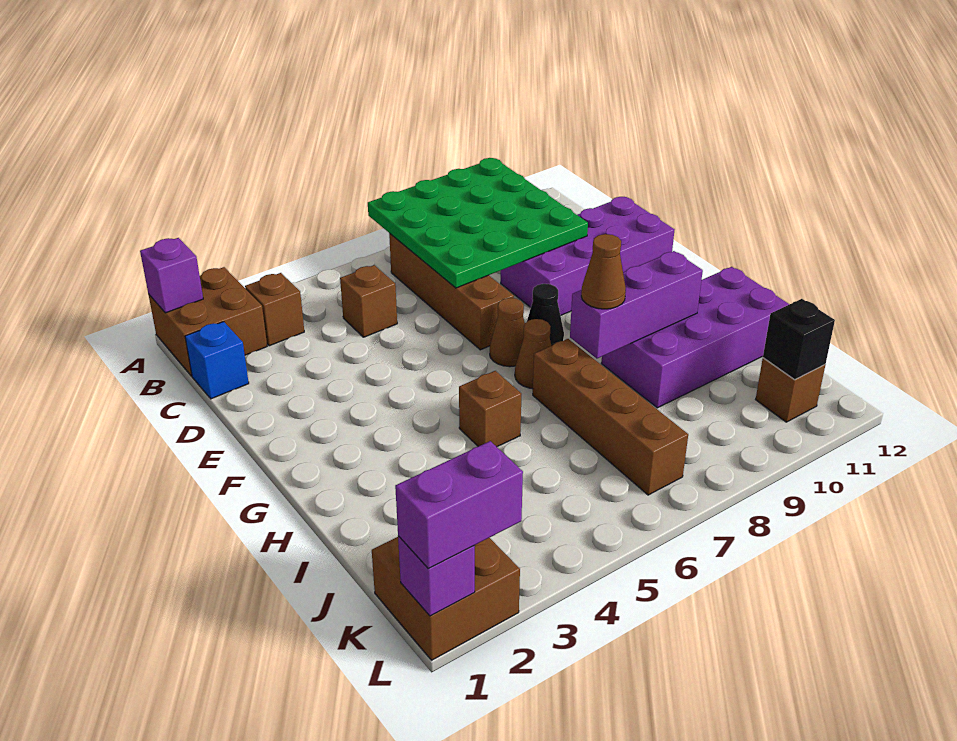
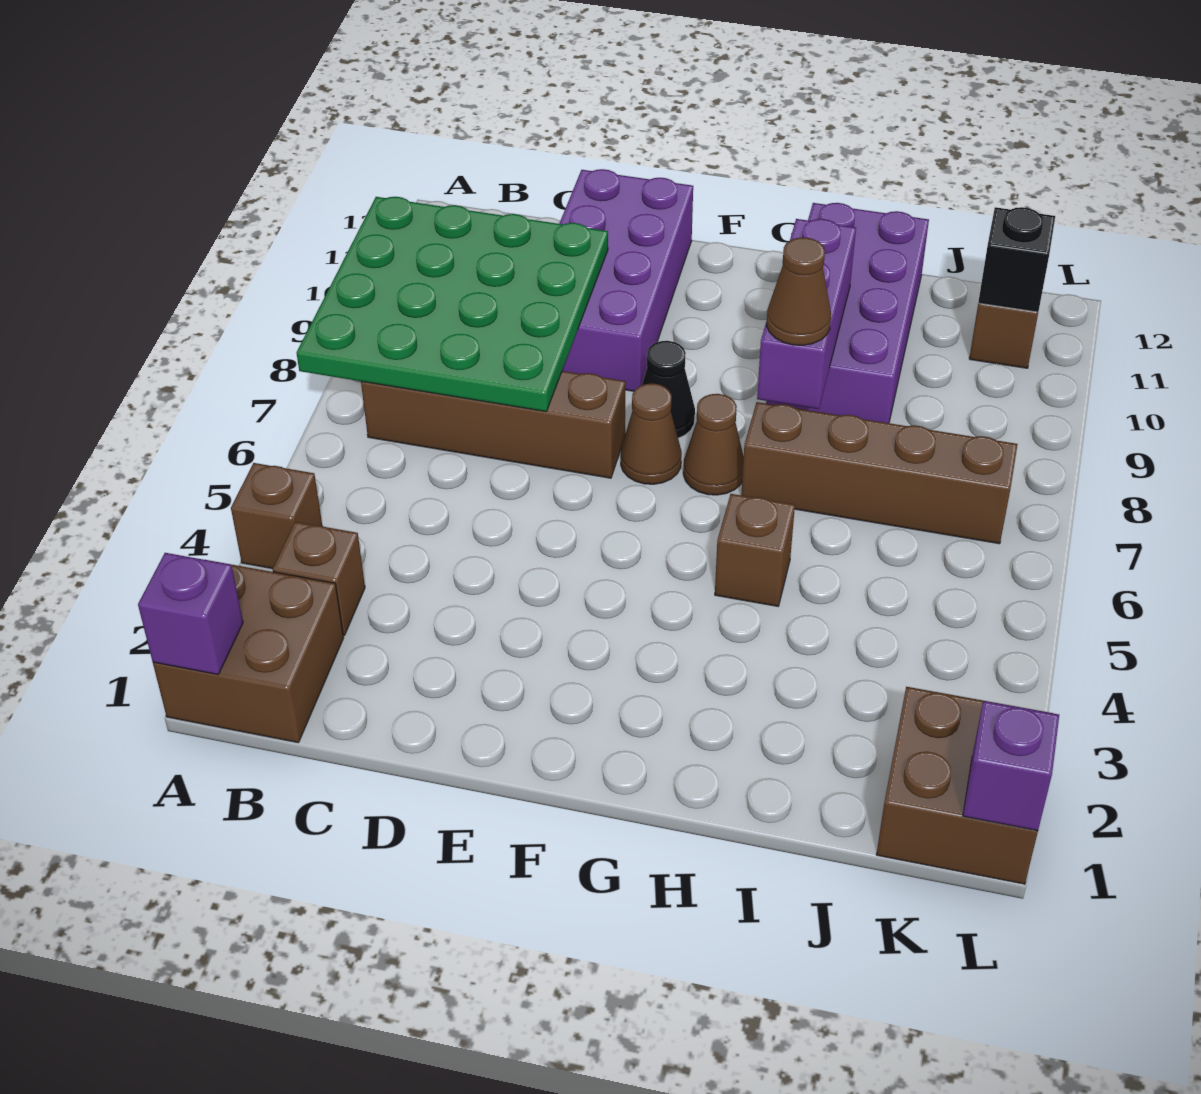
blue 1x1 brick [185,322,249,399] -> none
brown 1x1 brick [340,265,397,337] -> brown 1x1 brick moved to [231,463,322,569]
purple 1x2 brick [395,441,523,568] -> none

